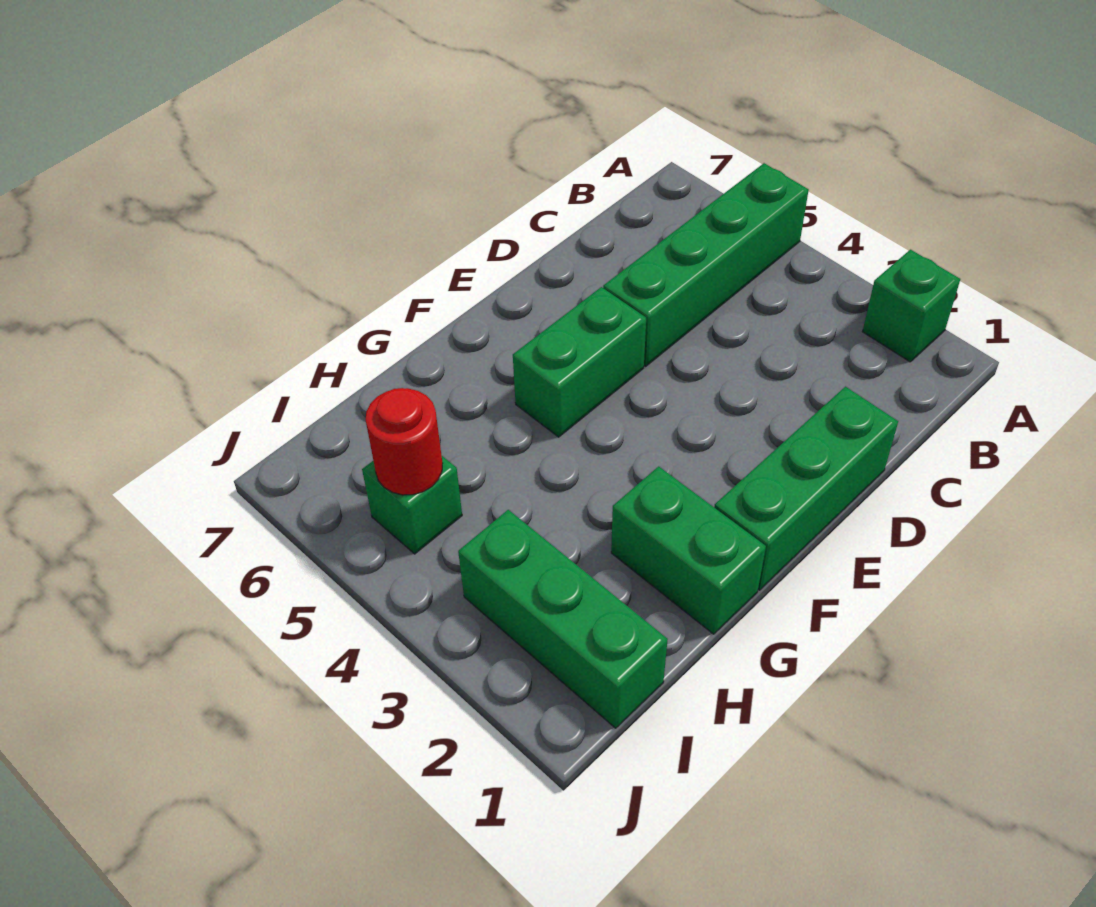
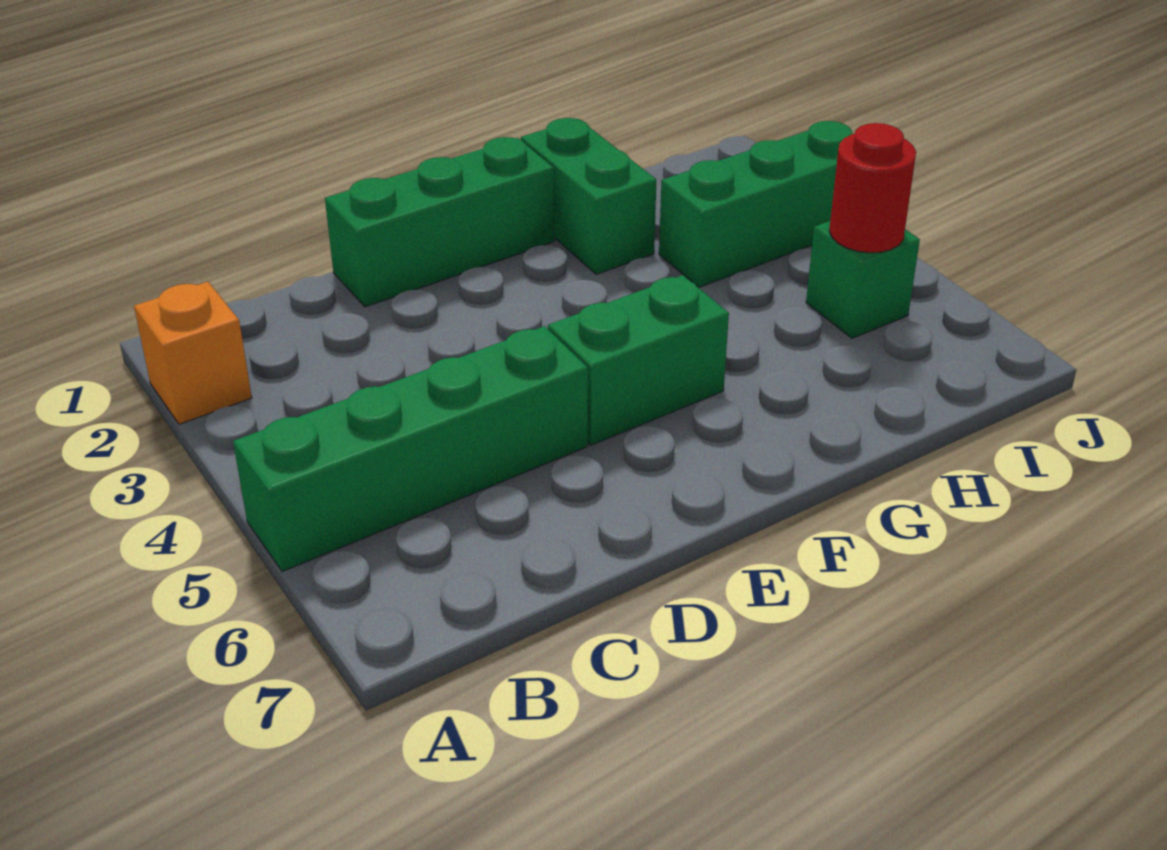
green 1x1 brick [862,250,960,362] -> orange 1x1 brick [134,282,252,424]
green 1x3 brick [458,510,668,728] -> green 1x3 brick turned to [659,121,852,287]

